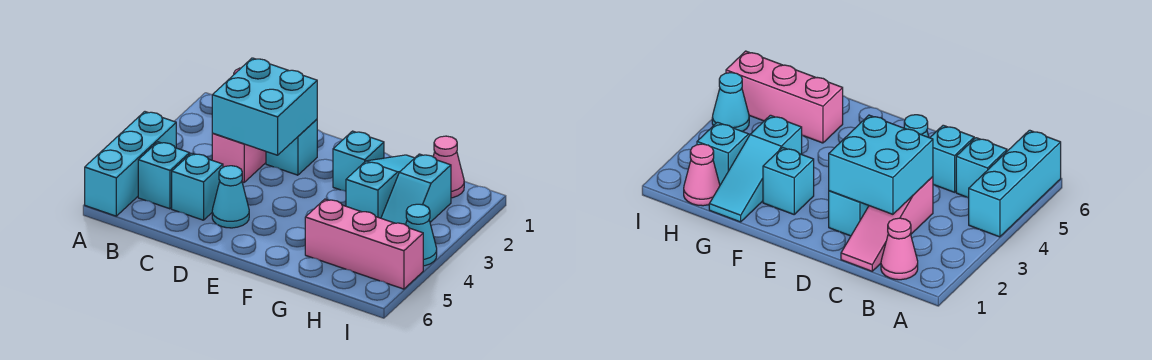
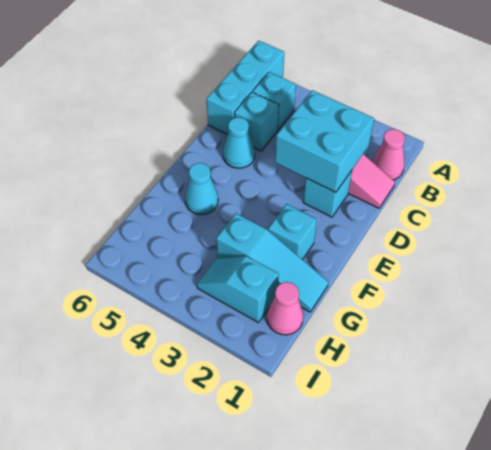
cyan 1x3 brick [85,112,176,216] -> cyan 1x3 brick turned to [207,41,284,135]
pink 1x3 brick [305,199,423,289] -> none
cyan 1x1 cone [406,204,437,266] -> cyan 1x1 cone moved to [185,163,218,215]

